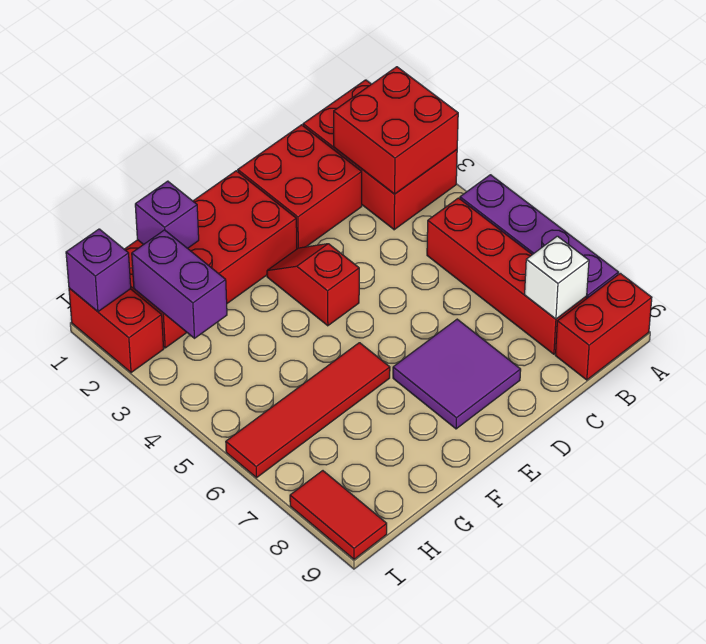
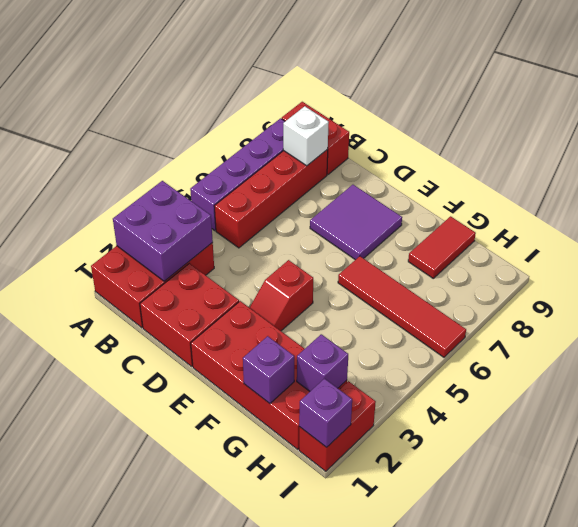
red 2x2 brick [334,67,458,194] -> purple 2x2 brick [113,181,213,281]
purple 1x2 brick [132,230,227,338] -> purple 1x1 brick [297,334,348,391]
red 1x2 tile [290,471,387,559] -> red 1x2 tile moved to [408,216,476,278]

